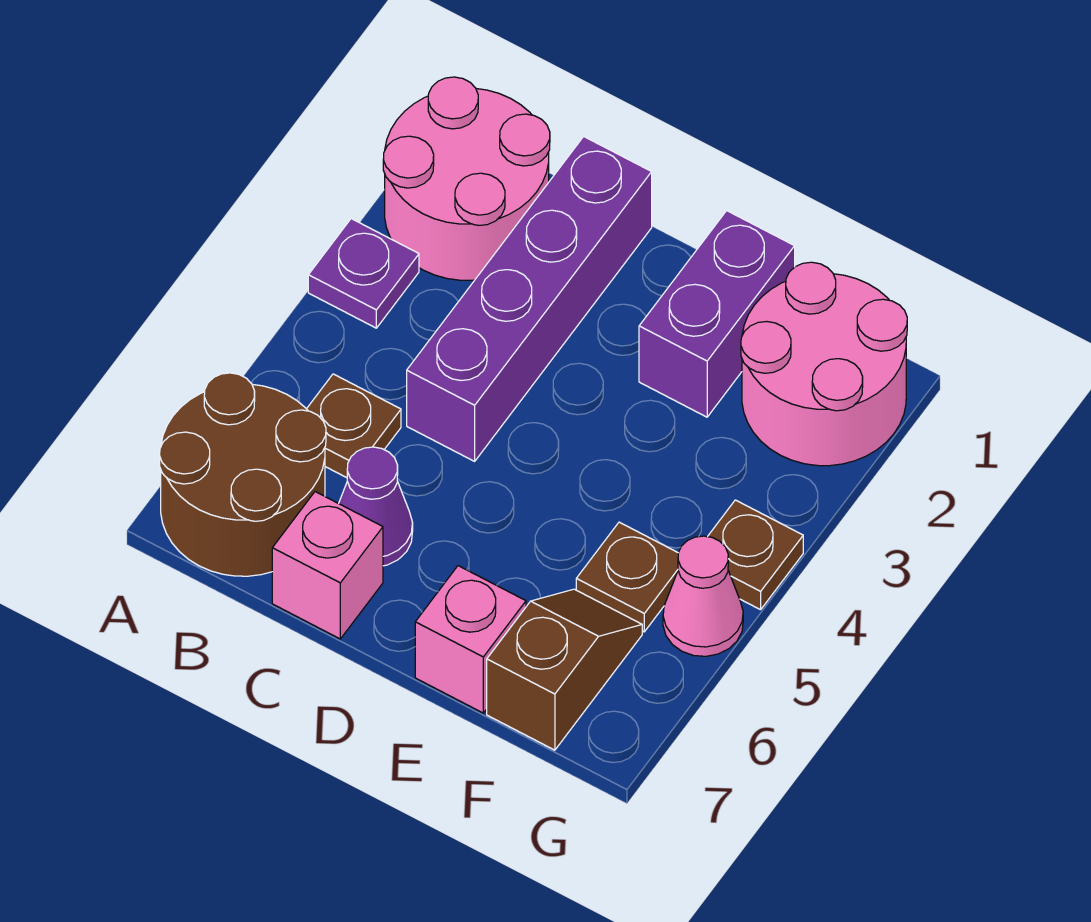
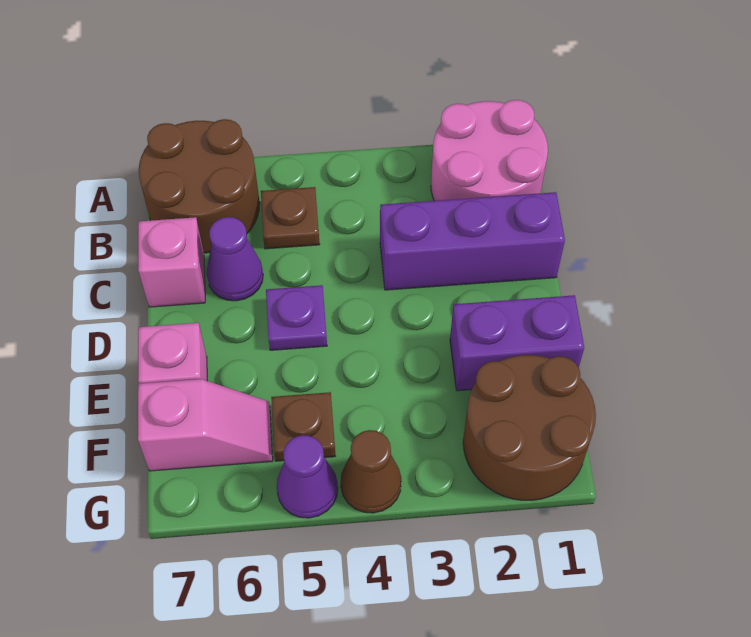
purple 1x1 plate [308,219,419,328] -> purple 1x1 plate moved to [266,285,327,350]
purple 1x4 brick [407,136,652,461] -> purple 1x3 brick [380,192,565,290]
pink 2x2 round brick [741,262,907,466] -> brown 2x2 round brick [463,355,596,500]
brown 1x2 slope [487,589,642,750] -> pink 1x2 slope [138,379,273,471]
brown 1x1 plate [708,500,803,610] -> brown 1x1 cone [341,430,401,513]
pink 1x1 cone [663,536,743,656] -> purple 1x1 cone [277,435,338,518]

